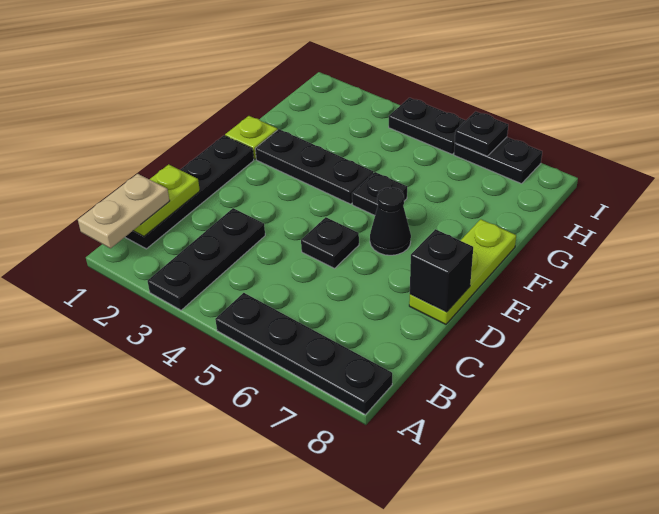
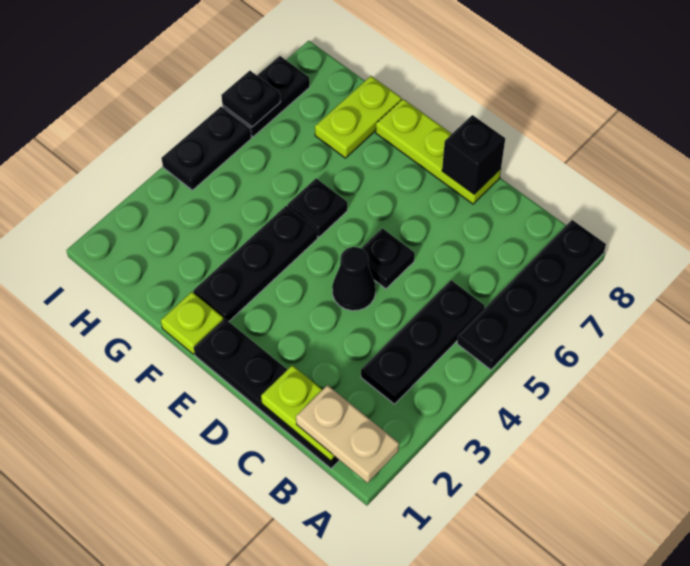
black 1x3 plate [148,208,265,310] -> black 1x3 plate turned to [361,280,485,404]
black 1x1 cone [370,187,411,255] -> black 1x1 cone moved to [332,247,376,311]
none -> lime 1x2 plate [315,76,401,158]

